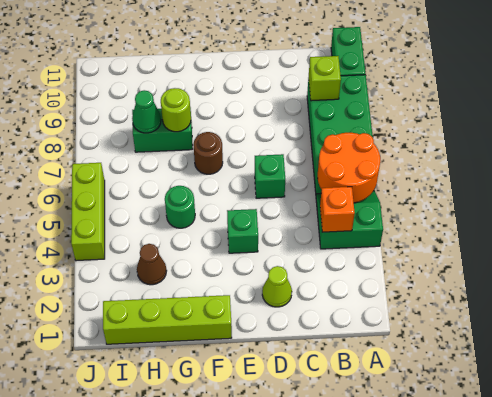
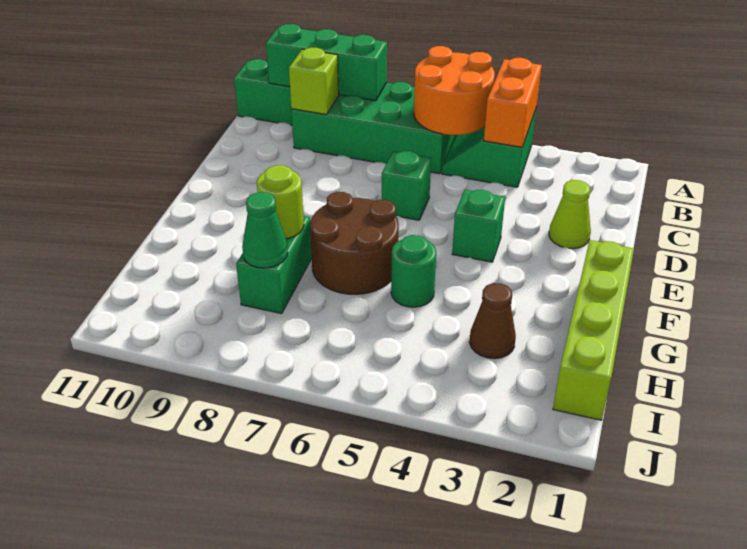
none -> green 1x3 brick [266,24,387,101]
orange 1x1 brick [320,187,355,232] -> orange 1x2 brick [484,58,542,147]
brown 1x1 round brick [194,132,223,174] -> brown 2x2 round brick [310,192,399,294]
lime 1x3 brick [71,163,105,261] -> none

